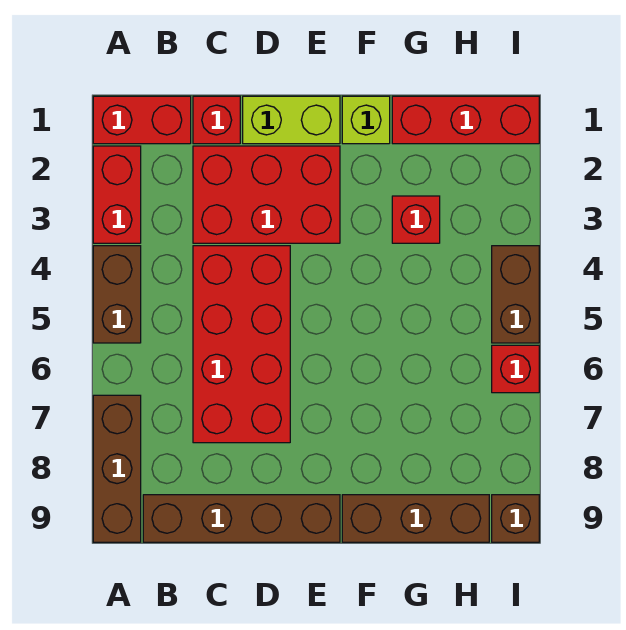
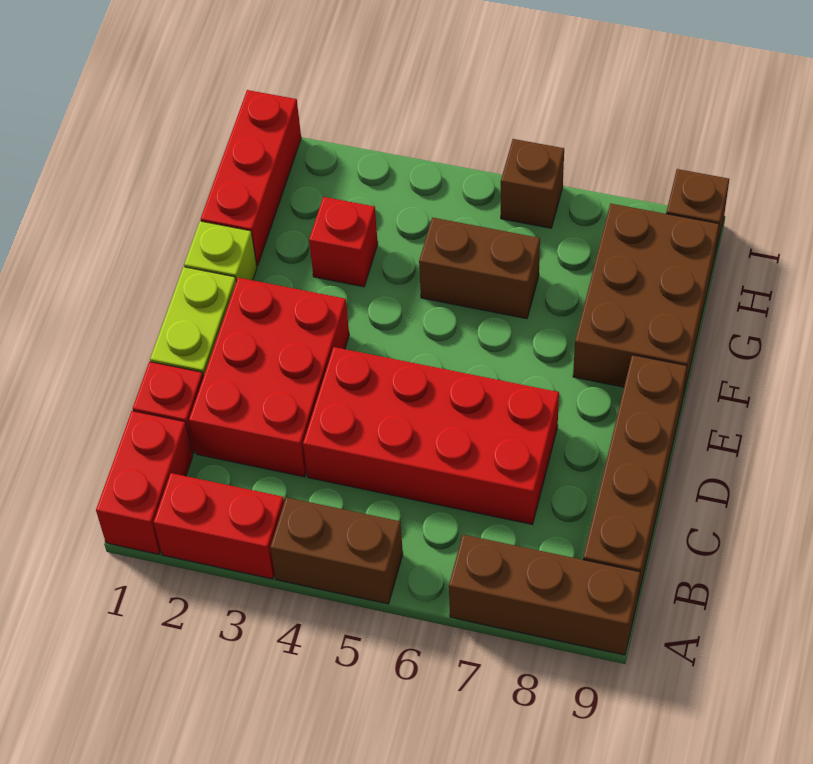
brown 1x3 brick [342,495,489,542] -> brown 2x3 brick [573,203,719,397]
brown 1x2 brick [492,246,539,343] -> brown 1x2 brick moved to [419,217,540,319]
red 1x1 brick [492,345,539,393] -> brown 1x1 brick [501,139,564,228]

